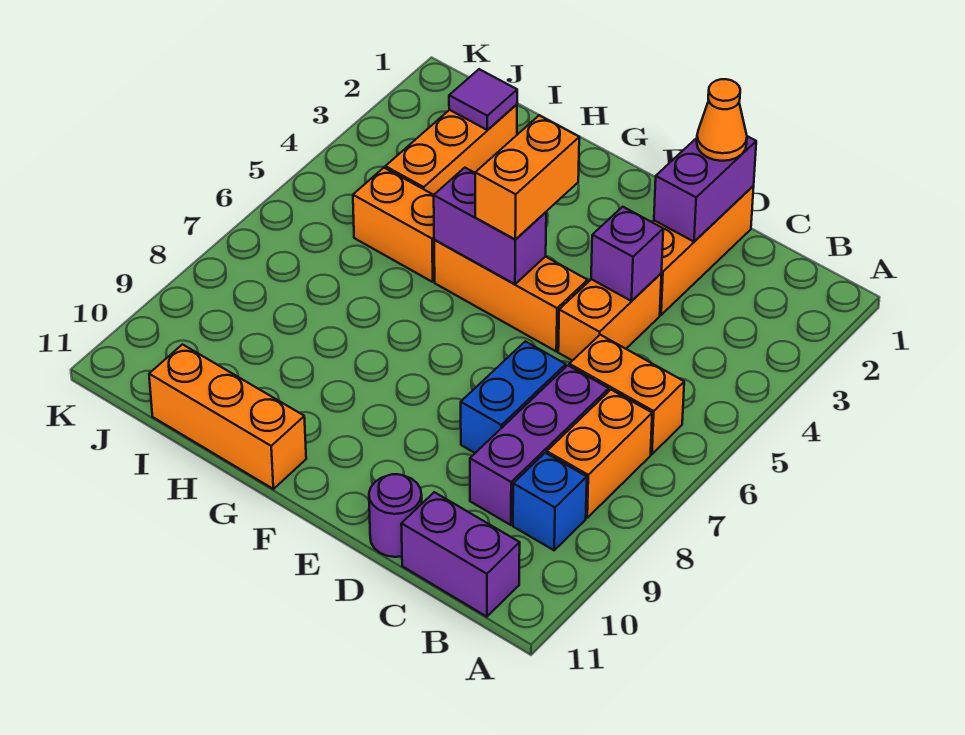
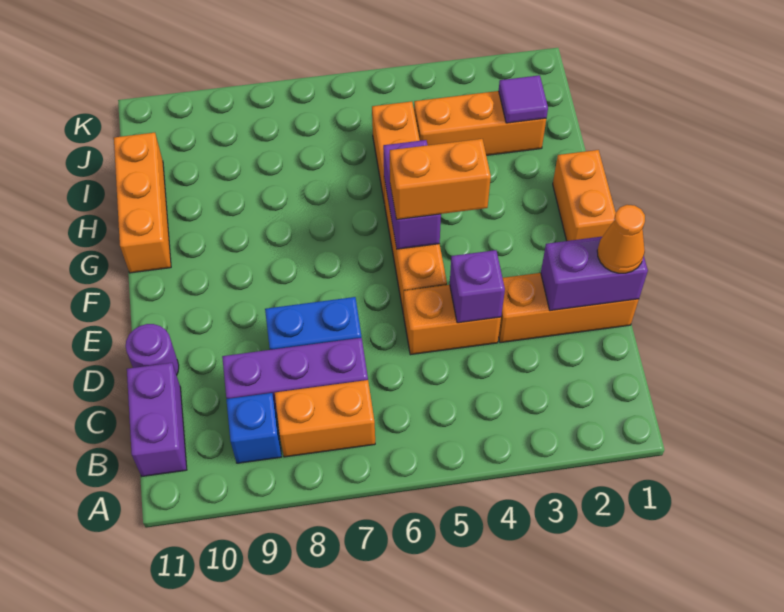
orange 1x2 brick [569,335,684,454] -> orange 1x2 brick moved to [553,150,616,241]

